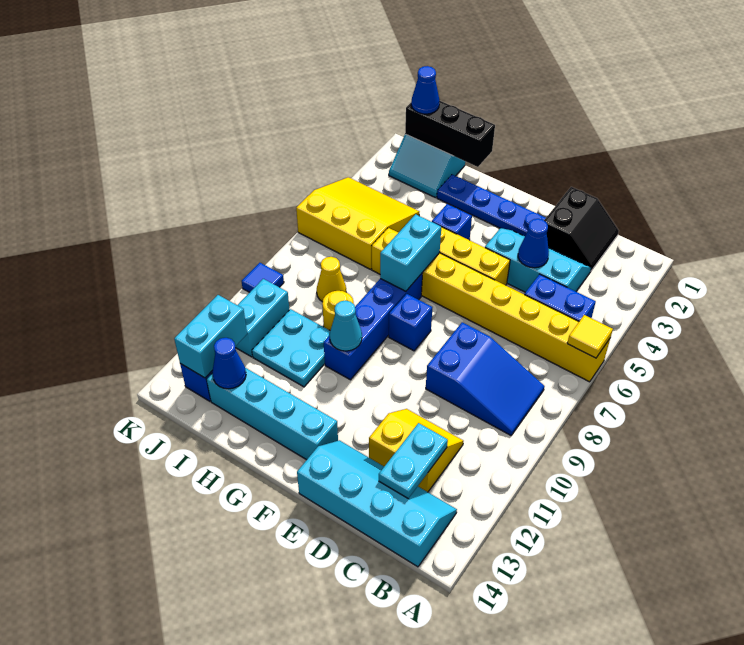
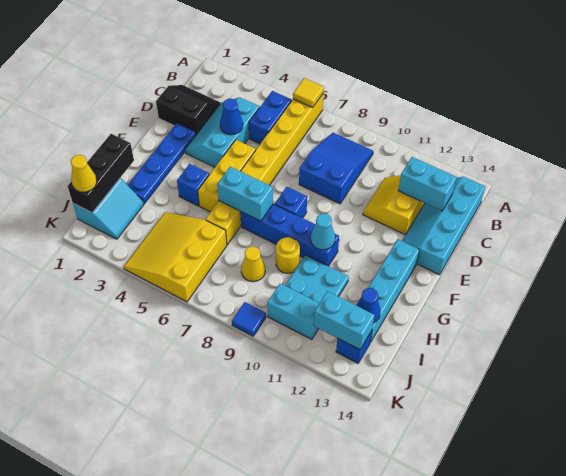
cyan 1x2 plate [379,423,448,498] -> cyan 1x2 brick [398,157,457,211]
blue 1x1 cone [411,66,440,114] -> yellow 1x1 cone [71,155,97,192]

